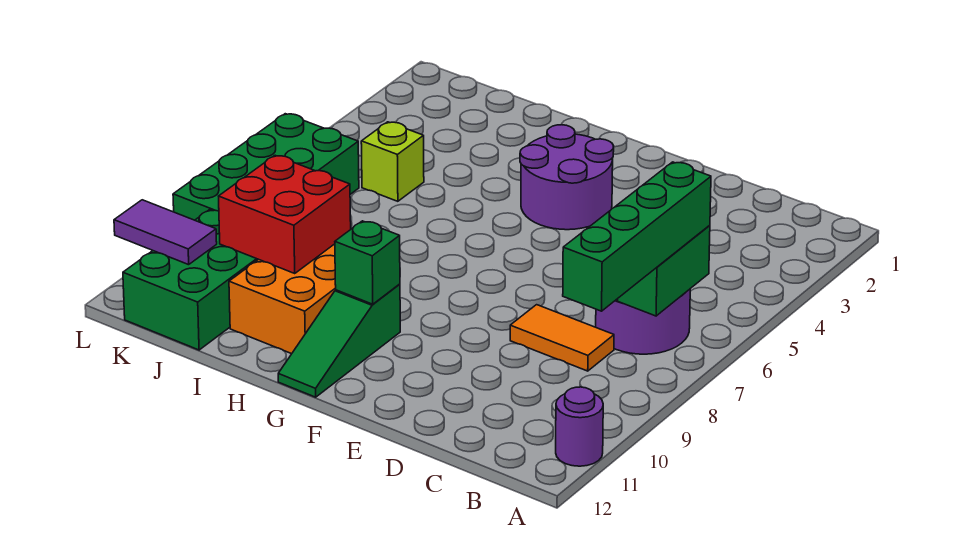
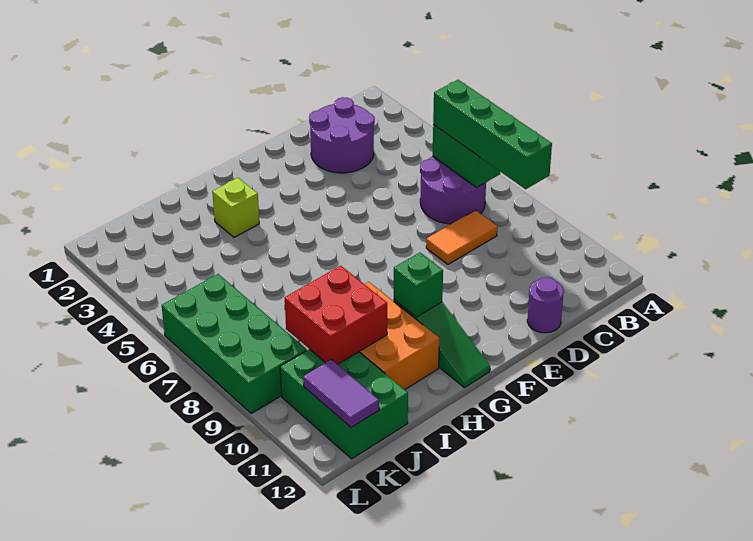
purple 1x1 round brick [556,387,603,466] -> purple 1x1 round brick moved to [527,277,564,333]
purple 2x2 round brick [520,125,614,230] -> purple 2x2 round brick moved to [309,97,375,173]
lime 1x1 brick [361,122,424,201] -> lime 1x1 brick moved to [212,178,259,237]
purple 1x2 tile [114,200,217,265] -> purple 1x2 tile turned to [303,360,379,428]

